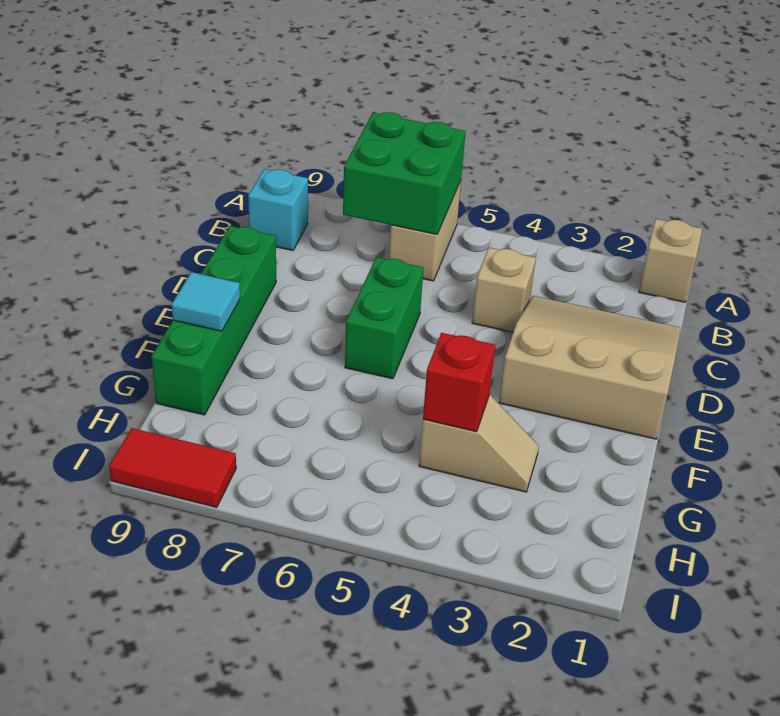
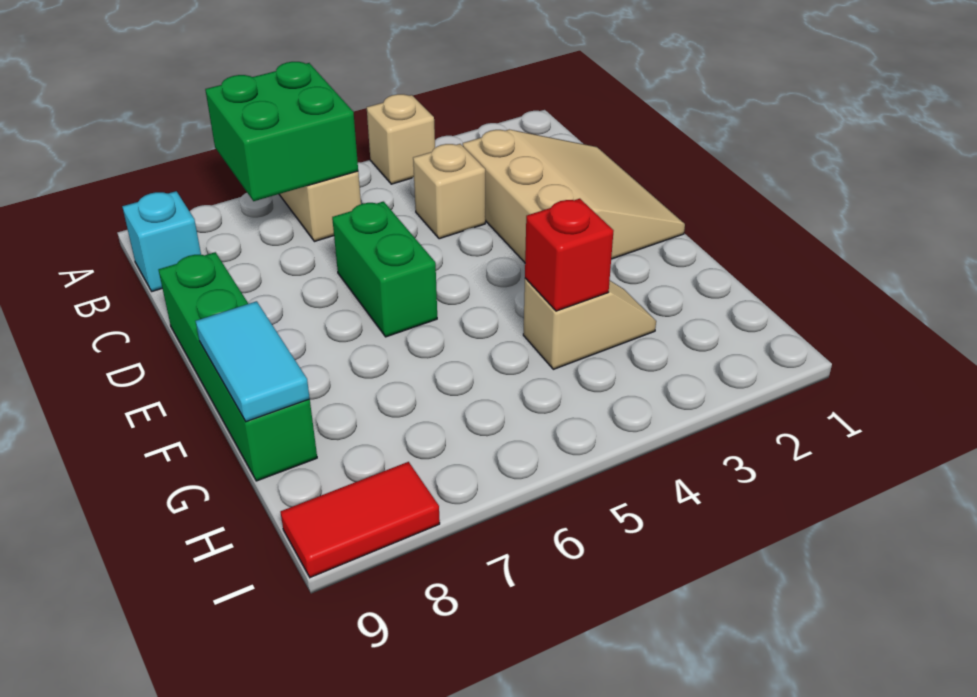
tan 1x1 brick [639,219,702,302] -> tan 1x1 brick moved to [367,94,435,184]
tan 3x3 slope [499,296,680,439] -> tan 3x3 slope turned to [463,130,685,263]
cyan 1x1 tile [172,272,240,331] -> cyan 1x2 tile [196,301,310,422]

